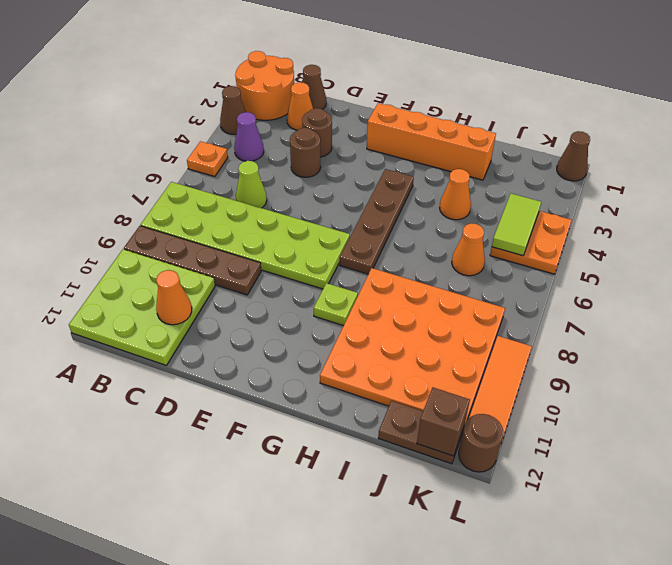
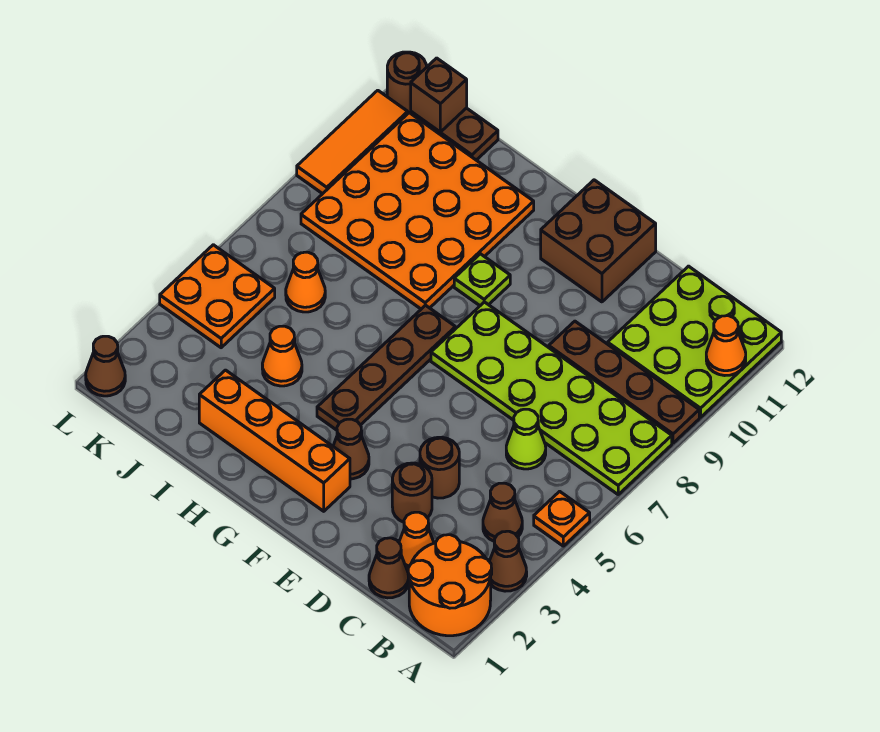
purple 1x1 cone [234,112,264,161] -> brown 1x1 cone [483,483,522,541]
orange 1x1 cone [156,270,192,325] -> orange 1x1 cone moved to [706,316,746,376]
none -> brown 2x2 brick [541,180,656,302]
none -> brown 1x1 cone [333,419,369,479]
lime 1x2 tile [492,194,541,256] -> none

